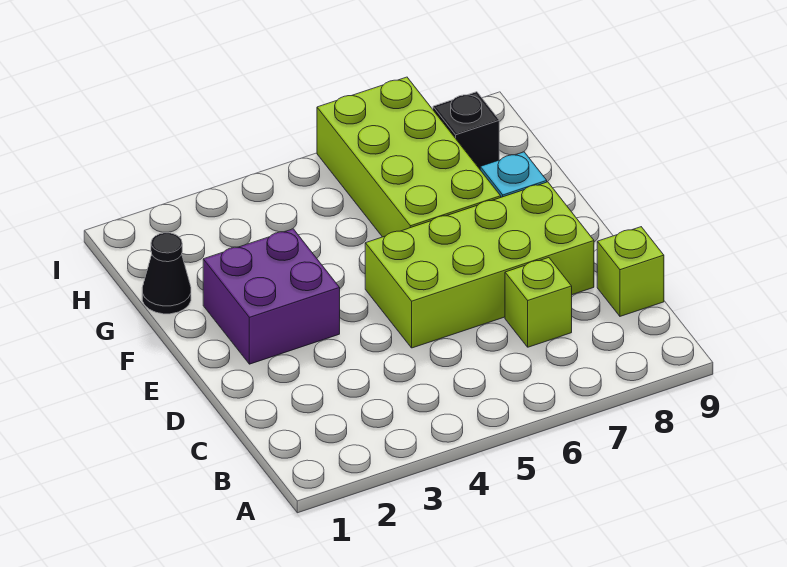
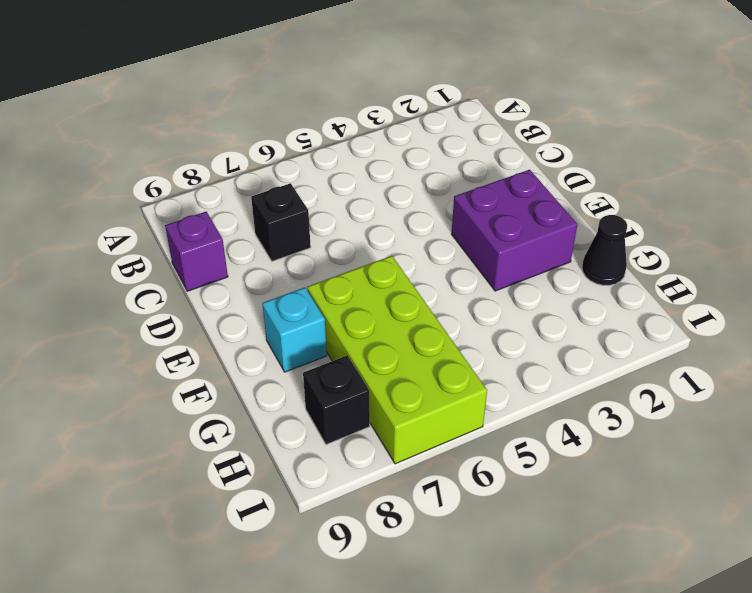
lime 1x1 brick [505,258,572,347] -> black 1x1 brick [251,183,311,261]
lime 1x1 brick [597,227,664,316] -> purple 1x1 brick [165,212,228,291]
lime 2x4 brick [365,182,594,348] -> none

